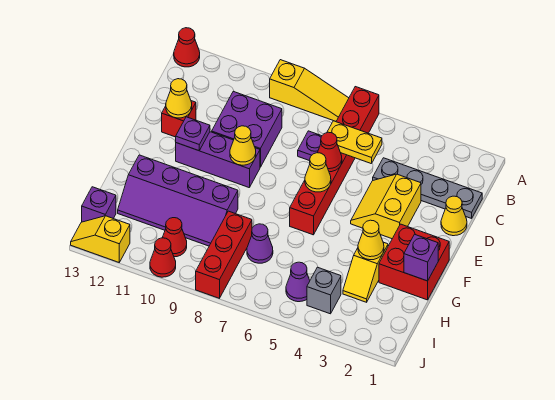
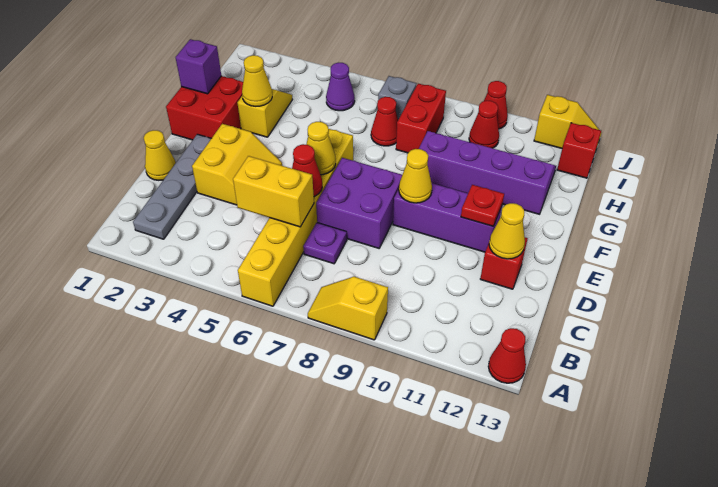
red 1x6 brick [290,87,379,235] -> yellow 1x6 brick [238,129,353,306]
yellow 1x3 slope [270,60,349,121] -> yellow 1x2 slope [308,277,388,340]
grey 1x4 plate [373,158,482,218] -> grey 1x4 plate turned to [133,134,211,239]
yellow 1x2 plate [327,121,382,164] -> yellow 1x2 brick [233,156,314,227]
purple 2x2 brick [212,91,282,167] -> purple 2x2 brick moved to [316,158,402,248]
purple 1x1 plate [176,117,210,151] -> red 1x1 plate [461,185,504,226]
purple 1x1 cone [247,224,273,263] -> red 1x1 cone [371,97,398,146]
red 1x3 brick [196,211,252,298] -> red 1x2 brick [396,84,446,153]
grey 1x1 brick [307,267,341,314] -> grey 1x1 brick moved to [378,76,416,120]
purple 1x1 brick [82,187,116,222] -> red 1x1 brick [557,123,601,178]

